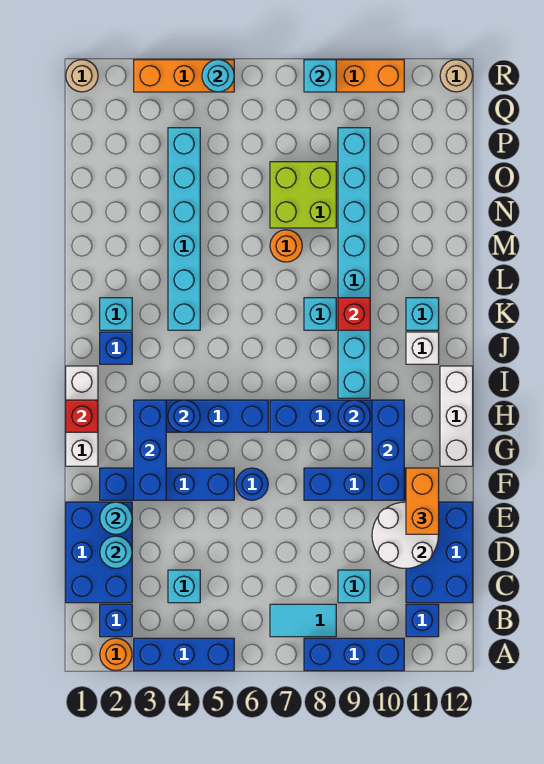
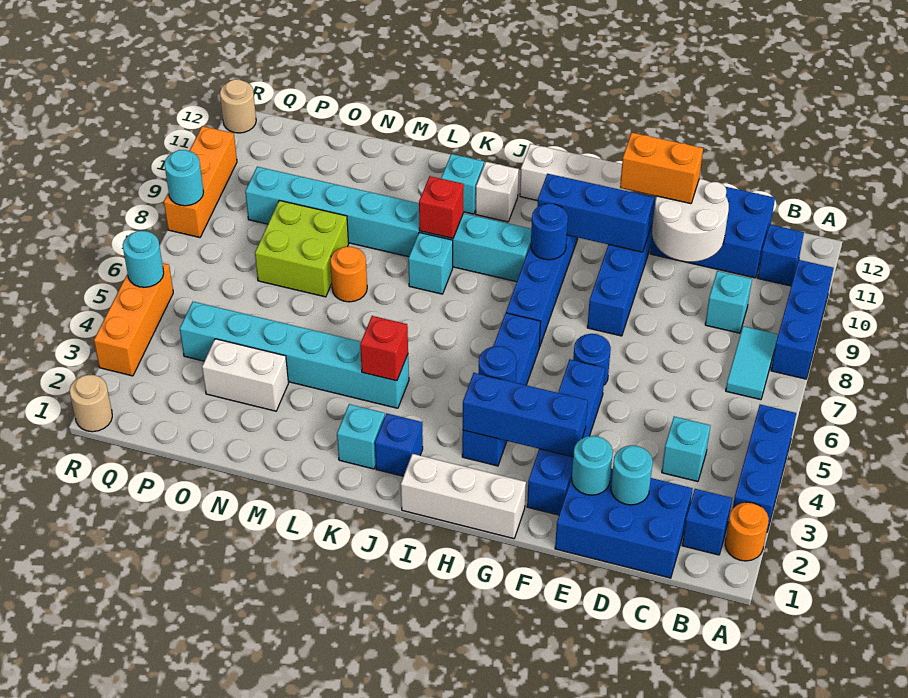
red 1x1 brick [66,400,98,432] -> red 1x1 brick moved to [360,316,408,381]
none -> white 1x2 brick [202,339,288,411]
cyan 1x1 brick [304,60,336,92] -> cyan 1x1 round brick [164,150,204,206]

